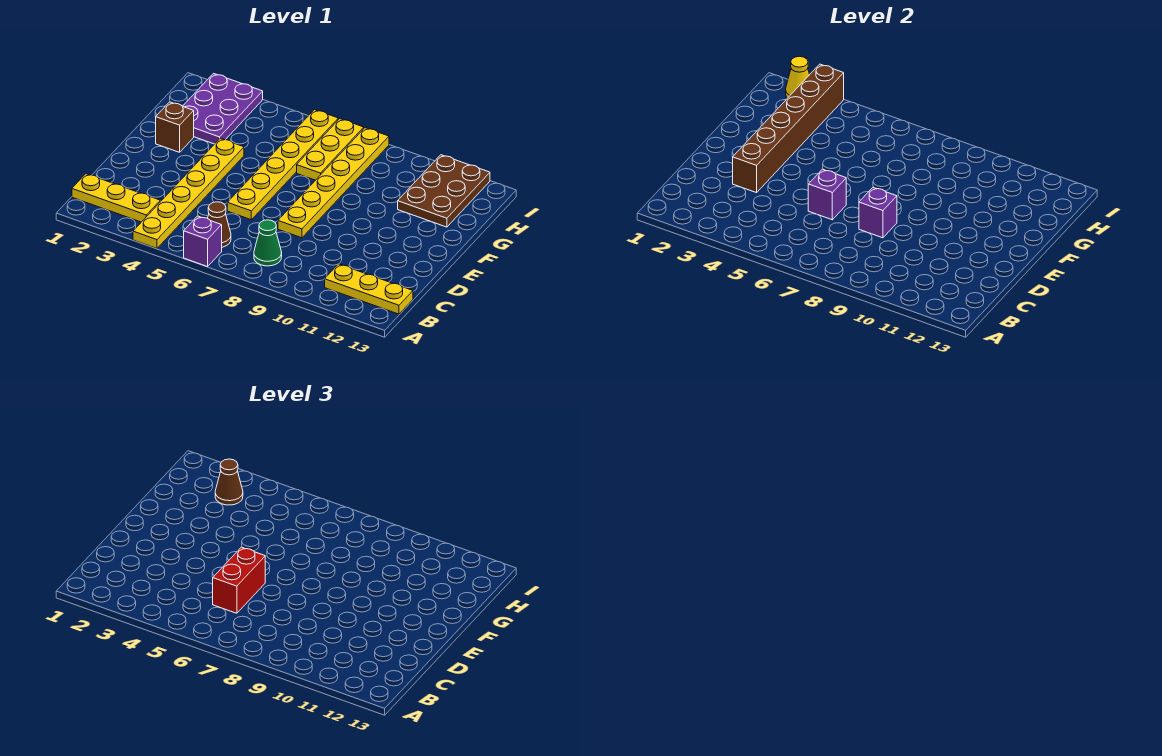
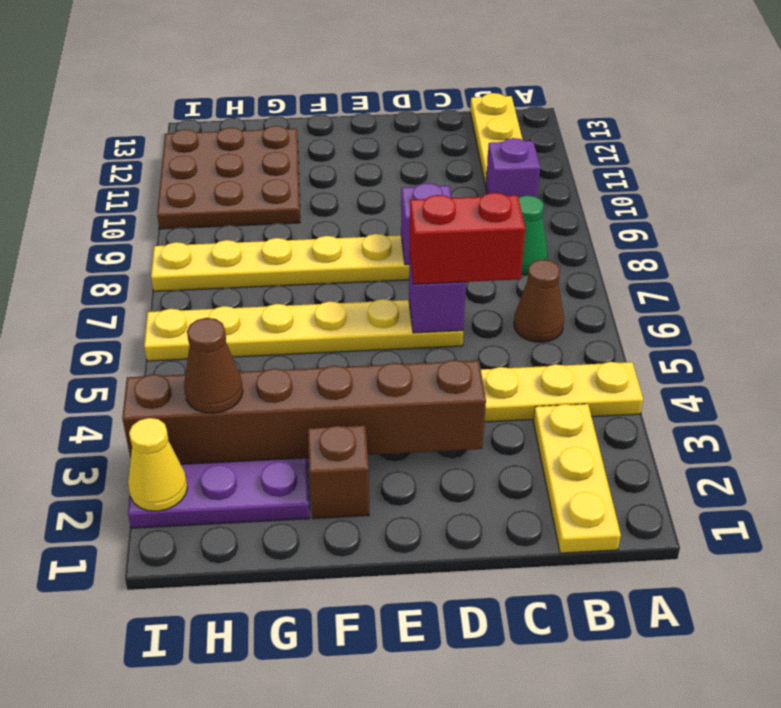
purple 1x1 brick [184,216,222,267] -> purple 1x1 brick moved to [486,138,540,198]
yellow 1x3 plate [297,119,364,180] -> none
brown 2x3 plate [398,155,490,227] -> brown 3x3 plate [157,126,300,229]

